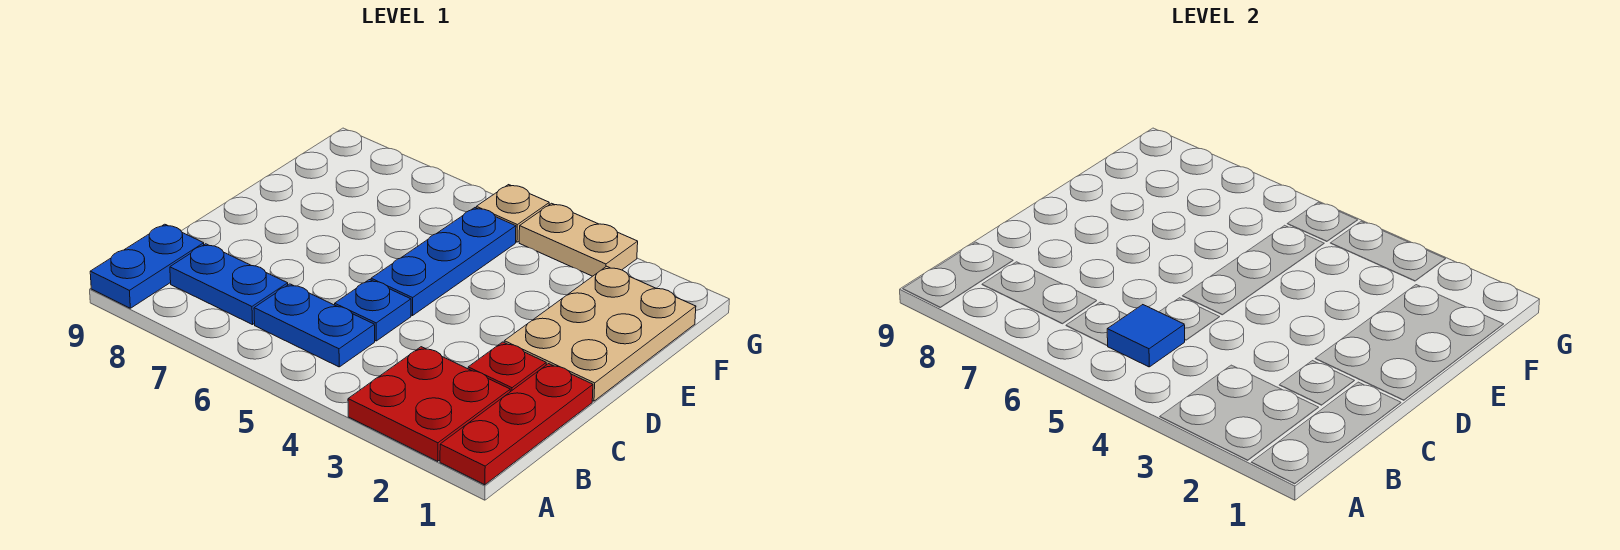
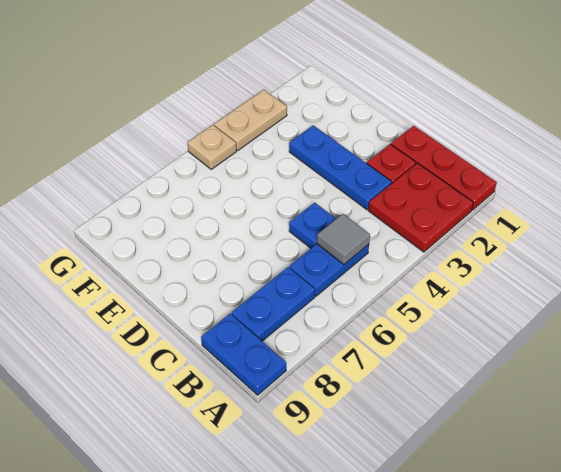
blue 1x1 tile [1107,305,1185,367] -> grey 1x1 tile [317,214,370,265]
tan 2x3 plate [504,266,696,401] -> none
blue 1x3 plate [371,208,516,316] -> blue 1x3 plate moved to [289,125,392,210]

